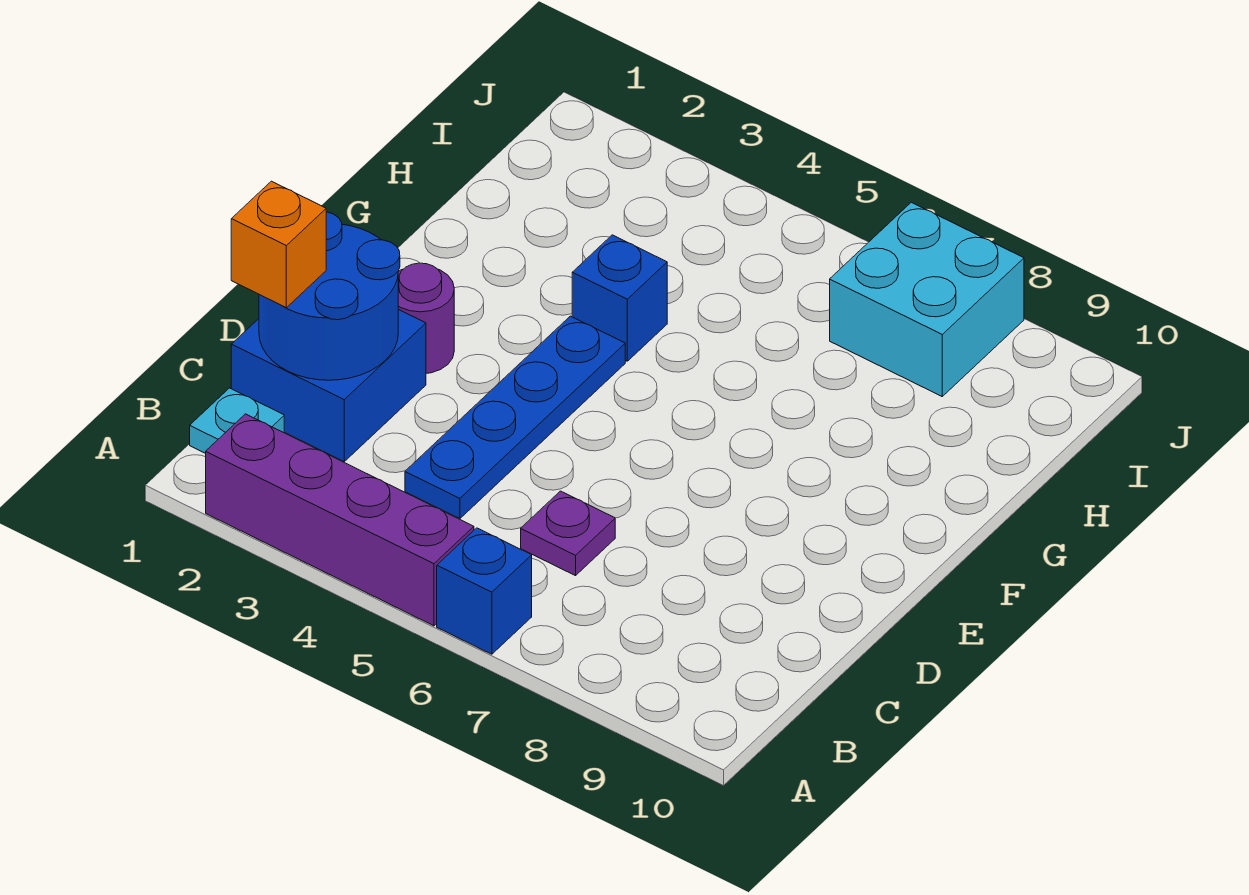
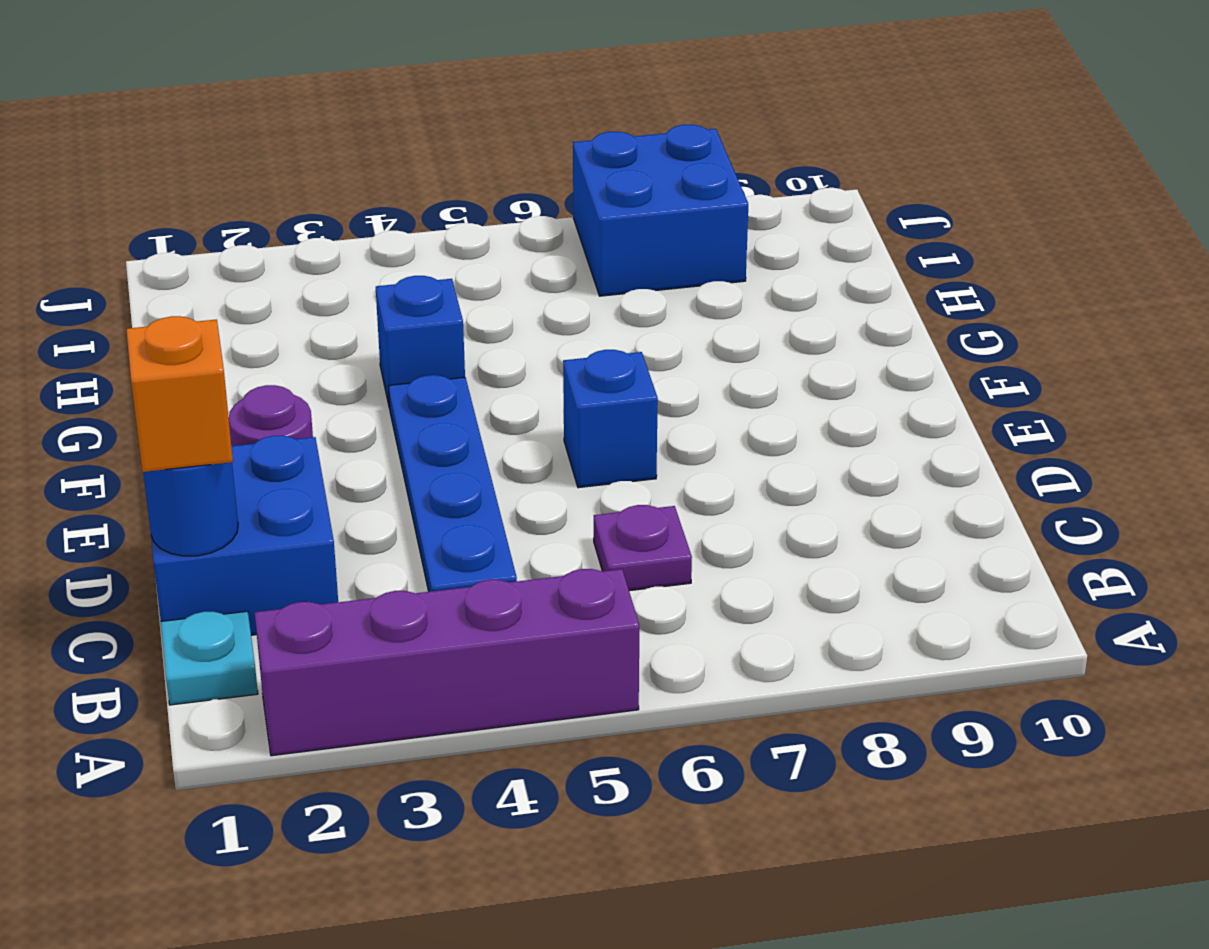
blue 1x1 brick [437,528,532,654] -> blue 1x1 brick moved to [563,350,658,488]
blue 2x2 round brick [259,212,400,380] -> blue 1x1 round brick [143,462,238,556]
cyan 2x2 brick [830,202,1024,396] -> blue 2x2 brick [573,125,748,296]

